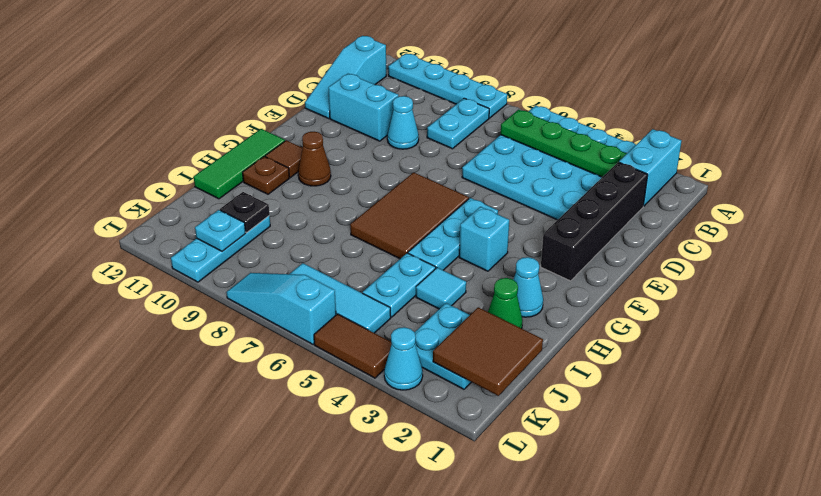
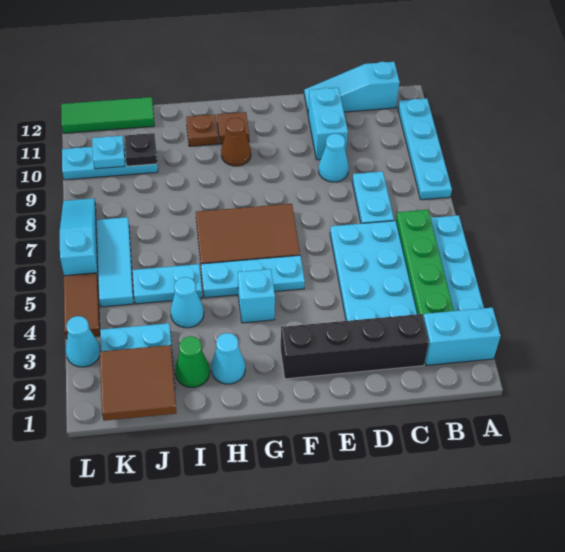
cyan 1x2 plate [427,98,489,149] -> cyan 1x2 plate turned to [352,171,394,224]
green 1x3 tile [194,129,285,199] -> green 1x3 tile moved to [61,97,154,133]
cyan 1x1 tile [416,268,466,309] -> cyan 1x1 cone [171,277,204,328]

